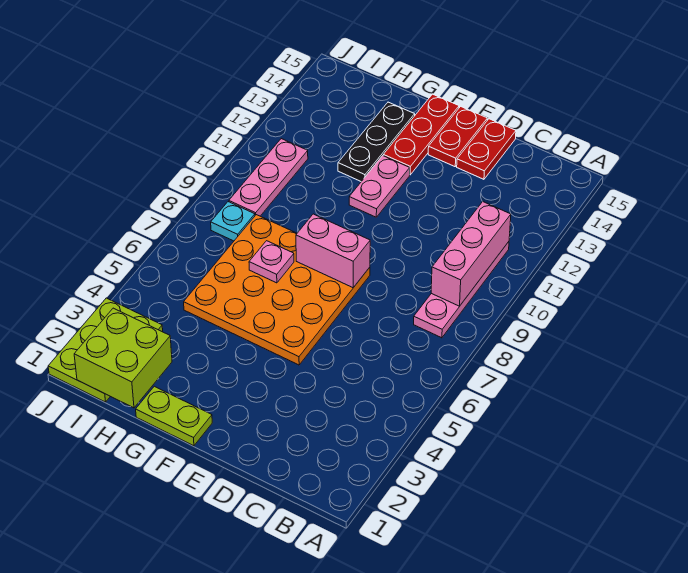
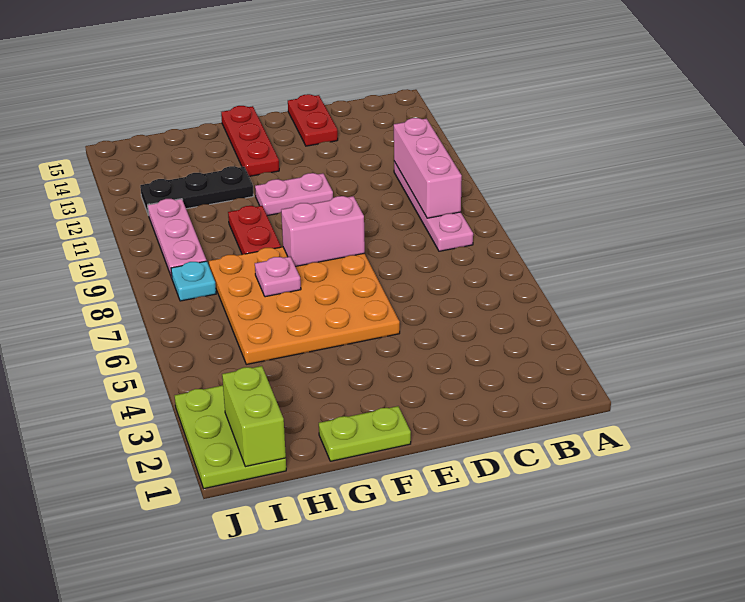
red 1x2 plate [428,106,487,167] -> red 1x2 plate moved to [228,205,281,254]
pink 1x2 plate [349,156,410,217] -> pink 1x2 plate turned to [255,173,333,216]
black 1x3 plate [338,102,415,181] -> black 1x3 plate turned to [140,166,253,215]
lime 2x2 brick [74,308,172,408] -> lime 1x2 brick [222,366,286,467]

